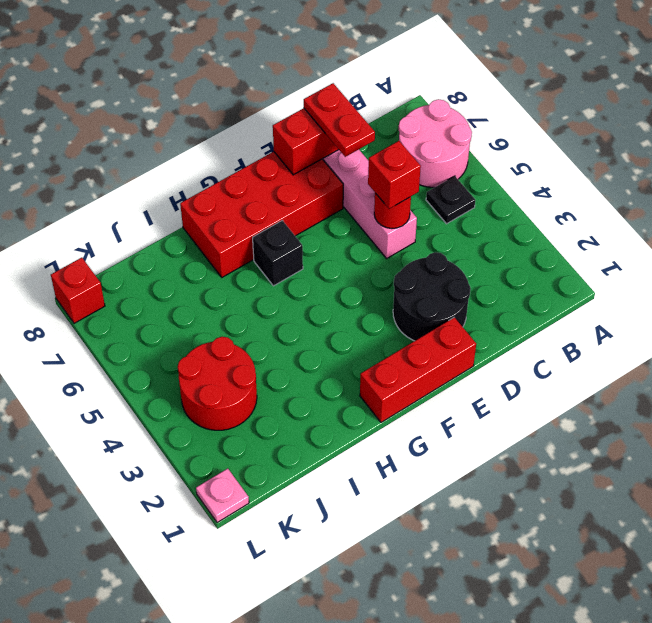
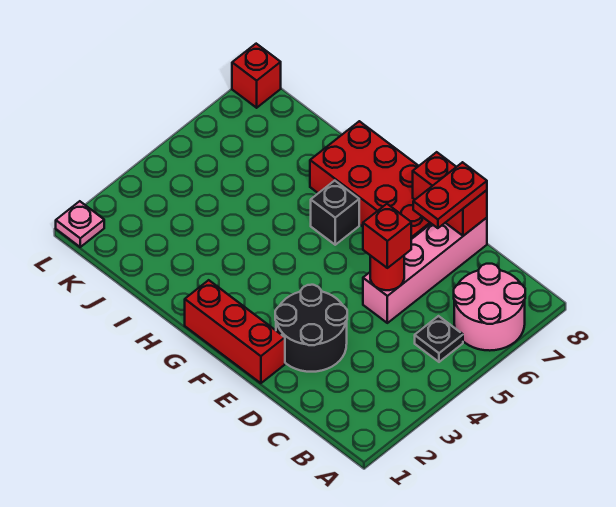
red 2x2 round brick [178,337,257,430] -> none

